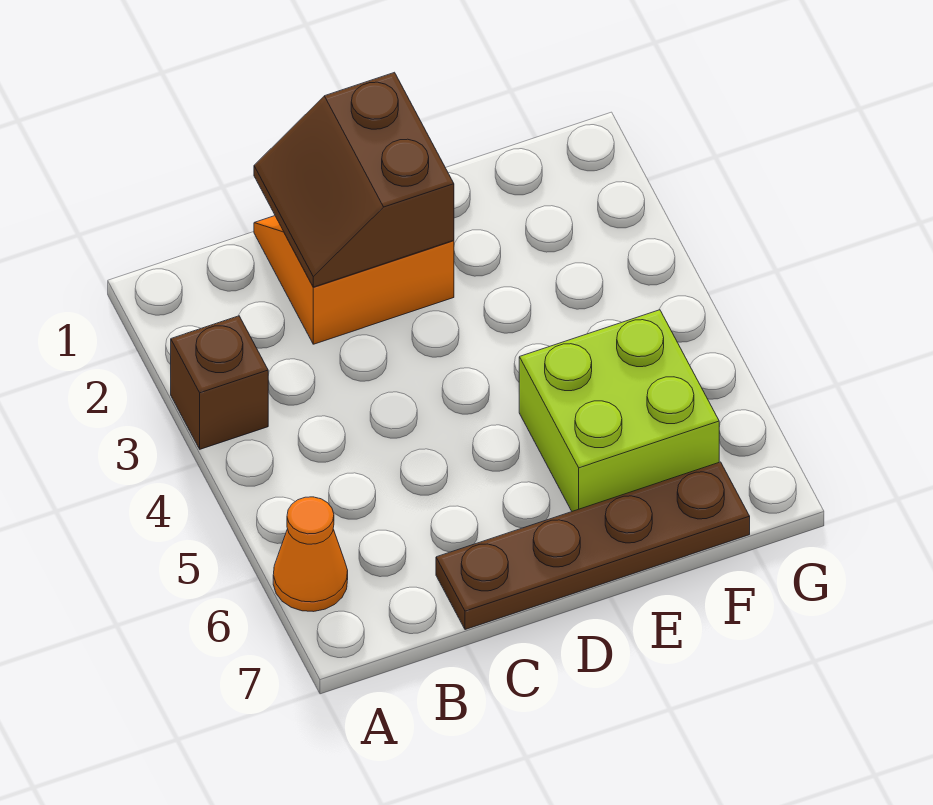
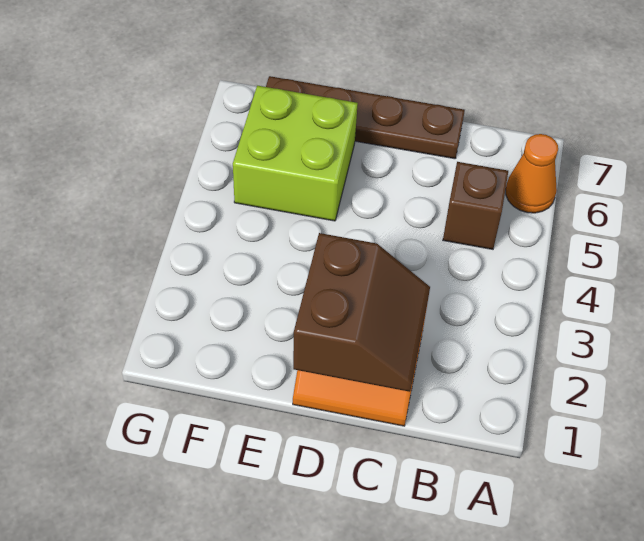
brown 1x1 brick [171,316,268,449] -> brown 1x1 brick moved to [443,162,508,249]

